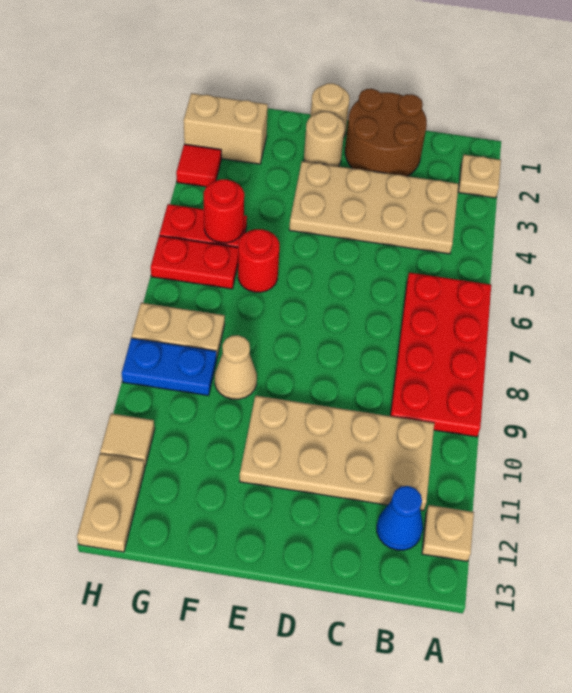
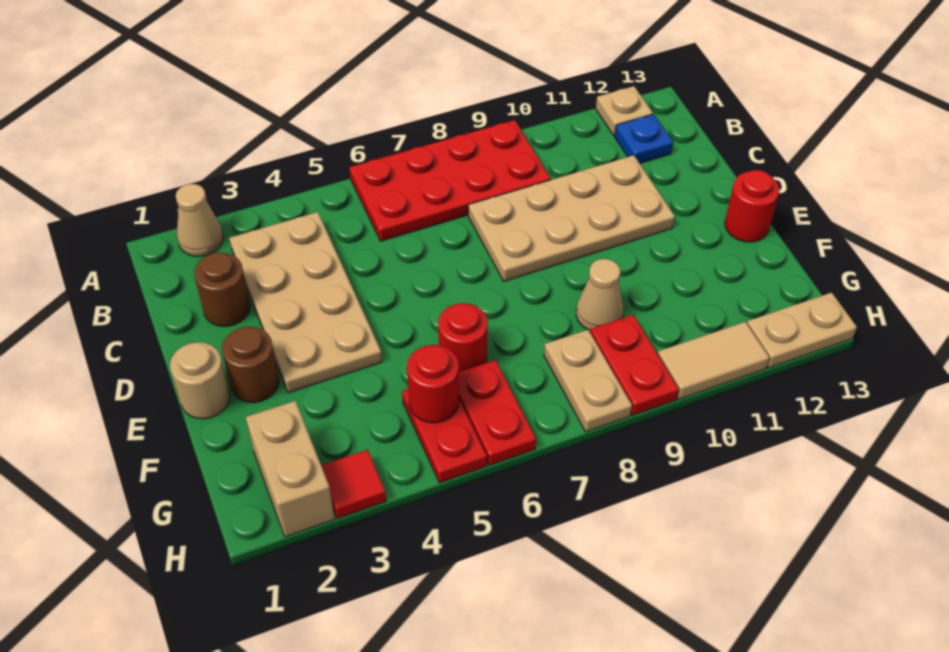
tan 1x1 plate [458,155,501,198] -> tan 1x1 cone [176,184,224,256]
tan 2x4 plate [240,396,434,511] -> tan 2x4 plate turned to [468,155,675,281]
blue 1x1 cone [377,486,423,550] -> blue 1x1 plate [615,114,673,163]
brown 2x2 round brick [345,89,427,176] -> brown 1x1 round brick [194,252,250,326]
tan 1x1 round brick [304,112,345,166] -> brown 1x1 round brick [222,327,279,403]
none -> red 1x1 round brick [725,170,779,242]
blue 1x2 plate [122,338,217,396] -> red 1x2 plate [590,315,679,415]
tan 1x1 tile [100,413,155,467] -> tan 1x2 tile [658,322,769,399]

